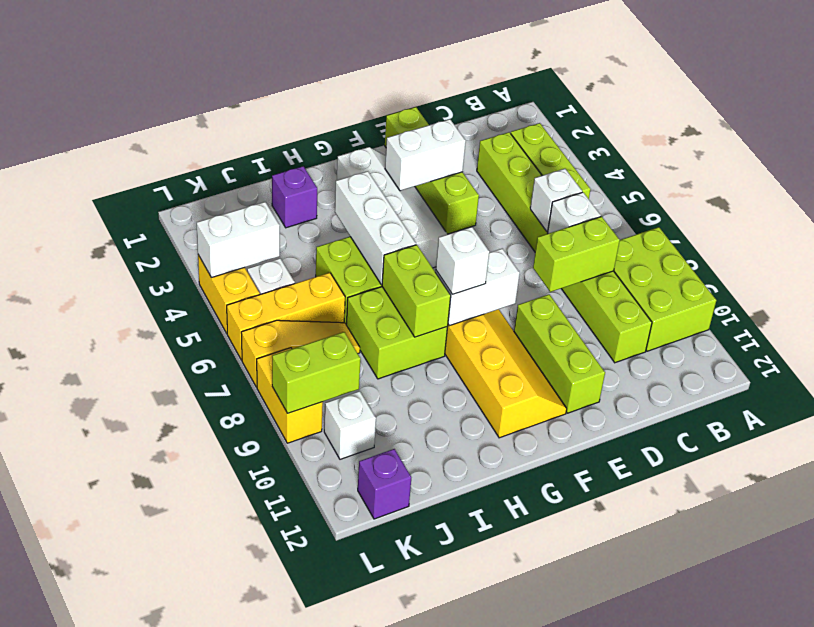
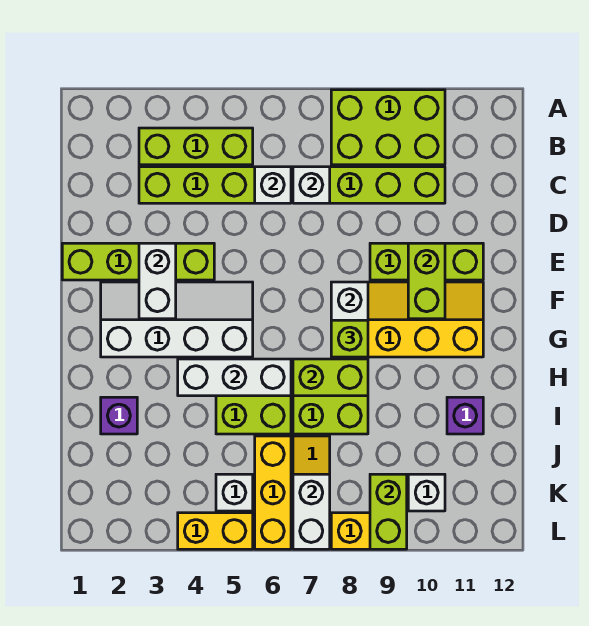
lime 1x2 brick [533,216,620,292] -> lime 1x2 brick moved to [408,243,445,319]
white 1x1 brick [436,227,490,294] -> lime 1x1 brick [331,320,368,357]
white 1x2 brick [197,202,280,278] -> white 1x2 brick moved to [293,474,330,549]
purple 1x1 brick [358,449,411,519] -> purple 1x1 brick moved to [447,397,483,434]

